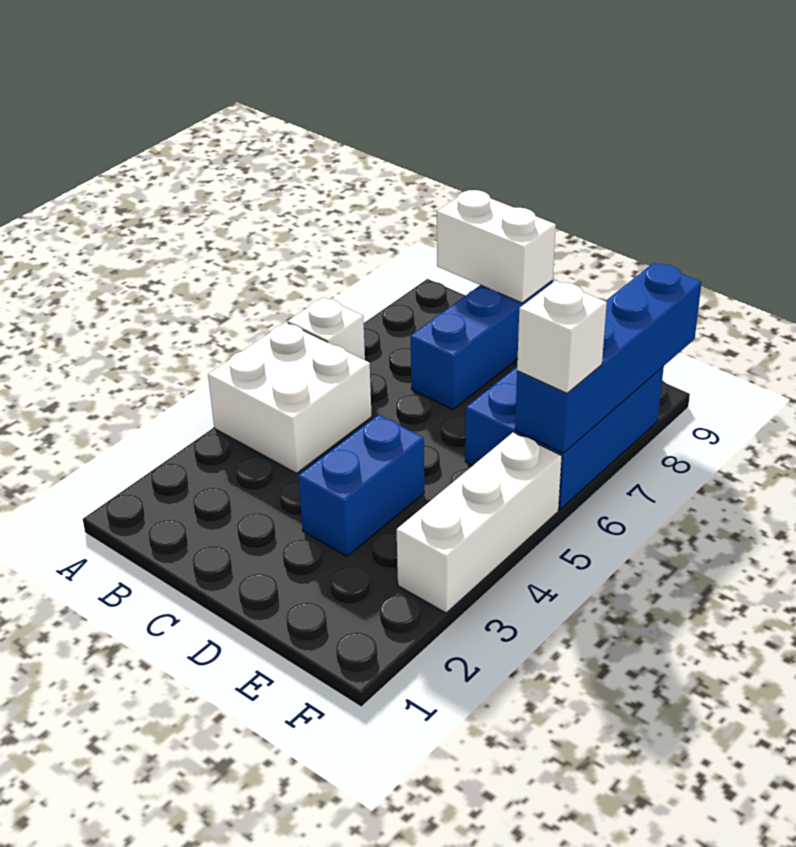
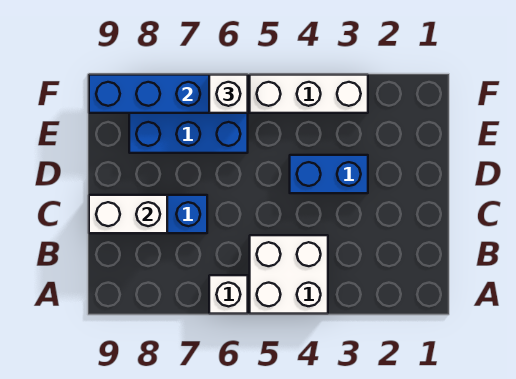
white 1x2 brick [437,190,556,303] -> white 1x2 brick turned to [89,195,167,233]

